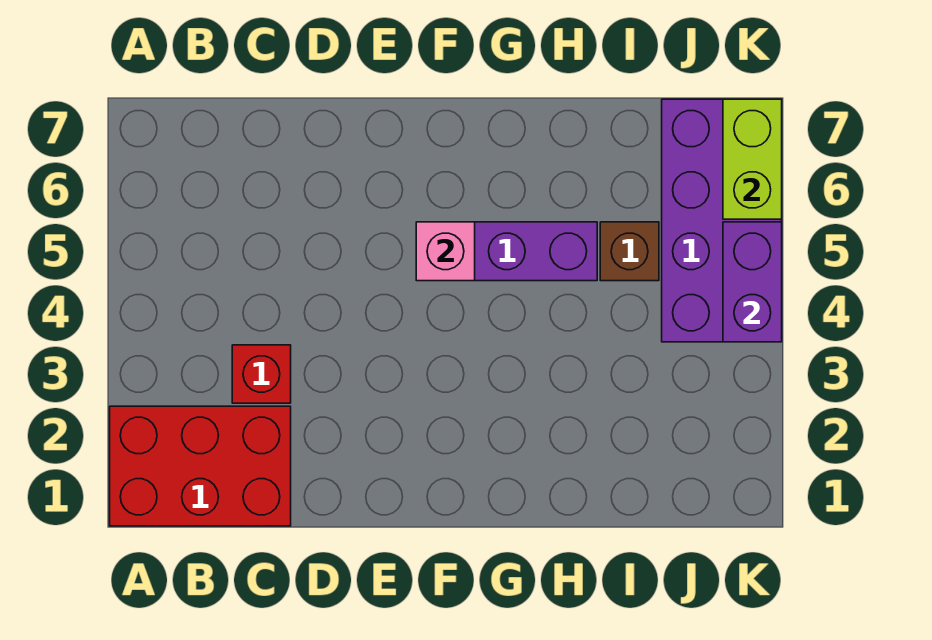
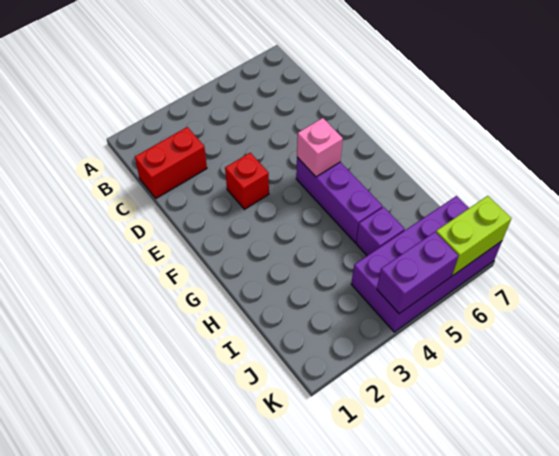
red 2x3 brick [110,406,291,526] -> red 1x2 brick [135,127,207,198]
red 1x1 brick [232,345,291,403] -> red 1x1 brick moved to [225,153,269,209]
brown 1x1 brick [600,222,659,281] -> purple 1x1 brick [356,207,405,256]

